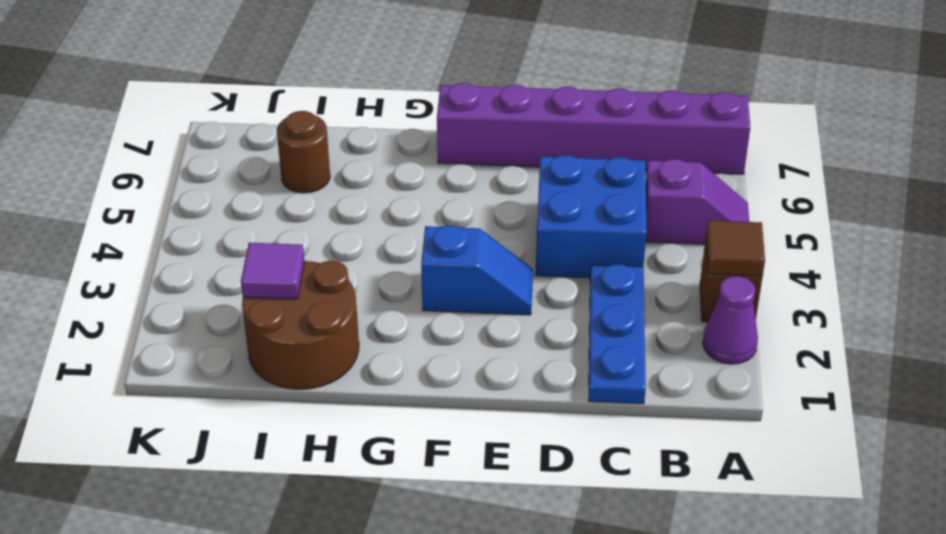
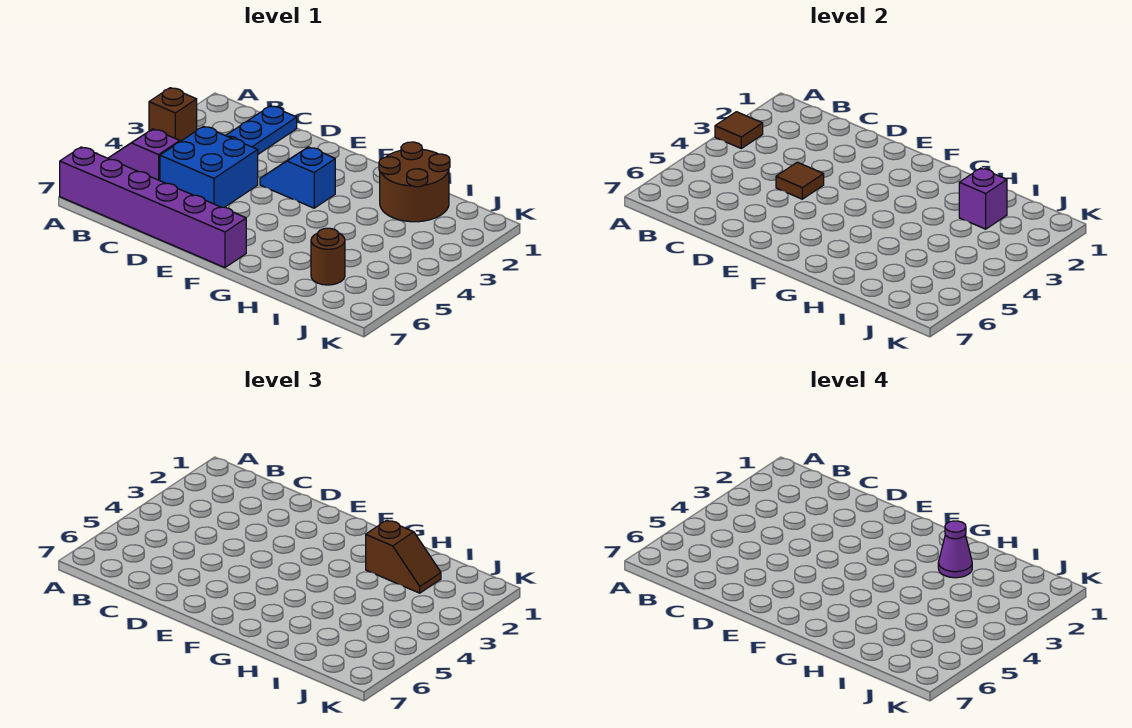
purple 1x1 cone [703,276,758,364] -> purple 1x1 cone moved to [938,521,972,578]
none -> brown 1x1 tile [776,162,824,199]
none -> brown 1x2 slope [366,520,441,593]
purple 1x1 tile [241,243,304,299] -> purple 1x1 brick [959,168,1007,229]

